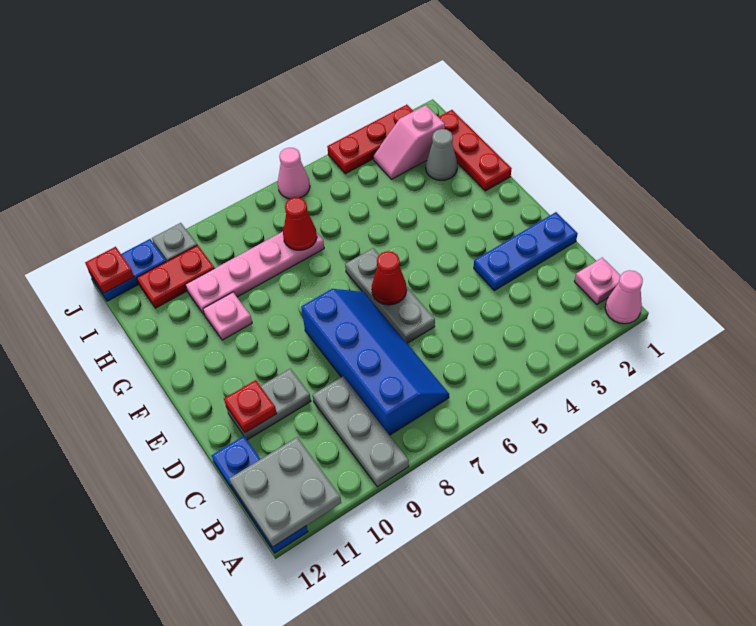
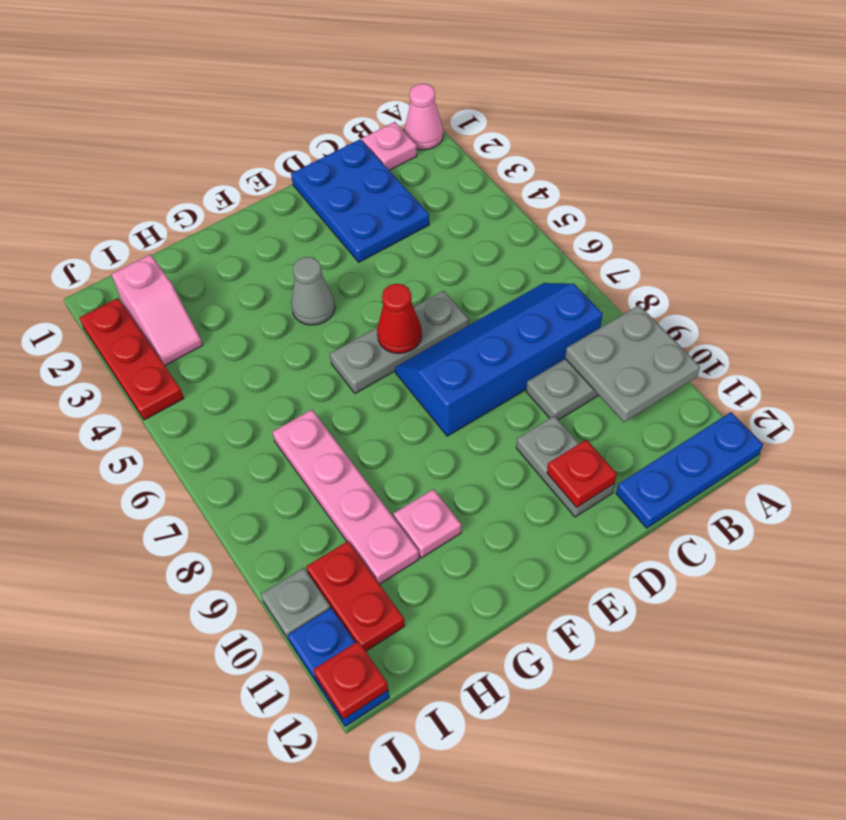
grey 2x2 plate [229,437,341,547] -> grey 2x2 plate moved to [565,305,700,422]
blue 1x3 plate [474,212,578,291] -> blue 2x3 plate [291,139,429,262]
red 1x3 plate [439,110,512,191] -> none
grey 1x1 cone [426,129,458,180] -> grey 1x1 cone moved to [291,257,335,325]
red 1x1 cone [283,197,317,250] -> none
pink 1x1 cone [278,148,310,199] -> none

